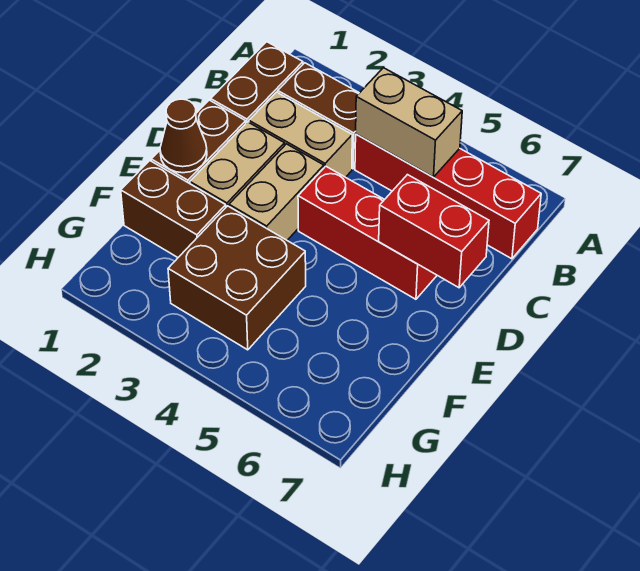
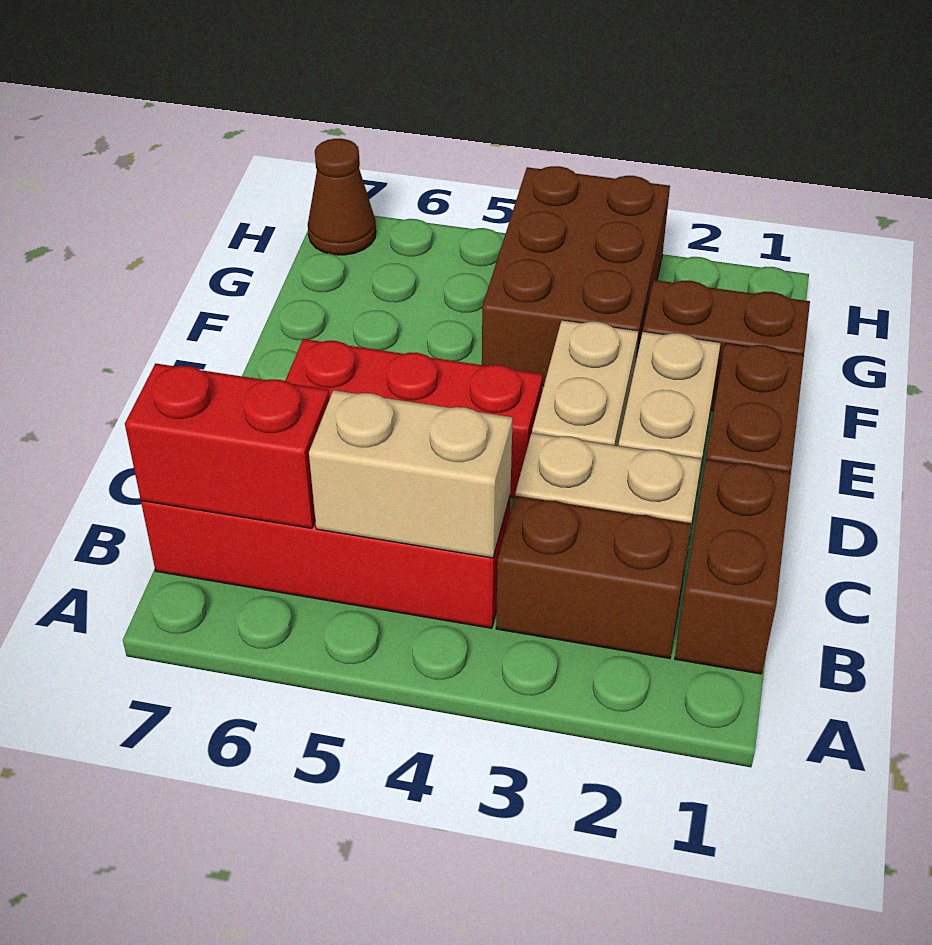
red 1x2 brick [379,175,489,288] -> red 1x2 brick moved to [125,363,330,528]
brown 1x1 cone [160,99,207,173] -> brown 1x1 cone moved to [308,139,376,255]
brown 2x2 brick [168,206,306,350] -> brown 2x3 brick [482,166,670,386]

